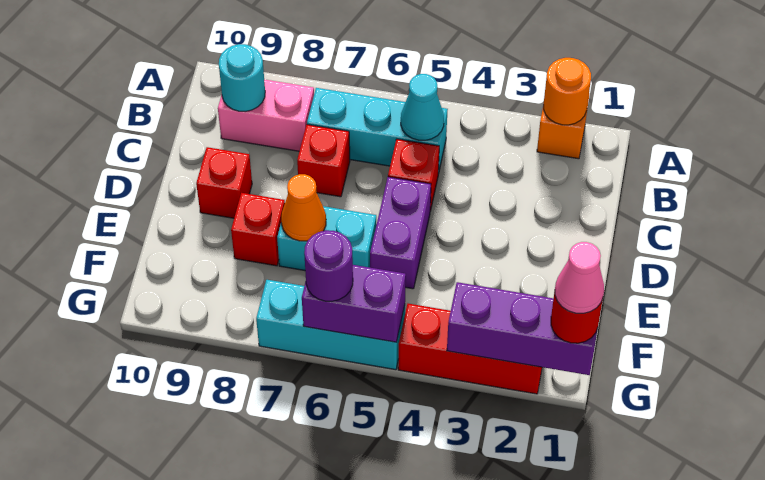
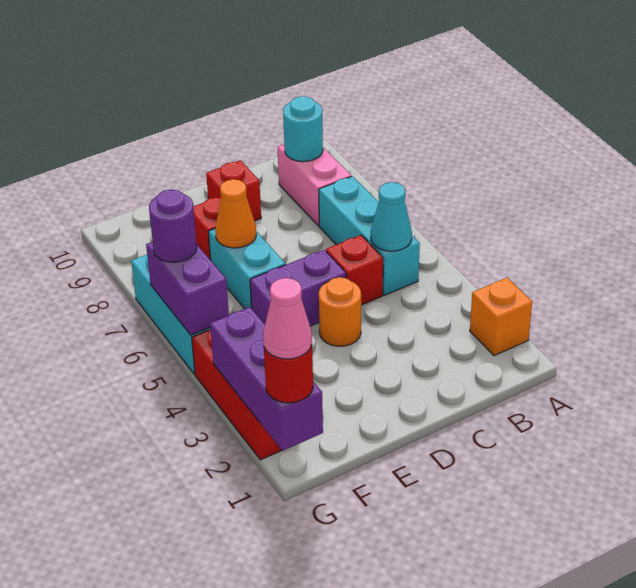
orange 1x1 round brick [544,58,591,125] -> orange 1x1 round brick moved to [319,277,361,346]
red 1x1 brick [297,125,350,197] -> none

